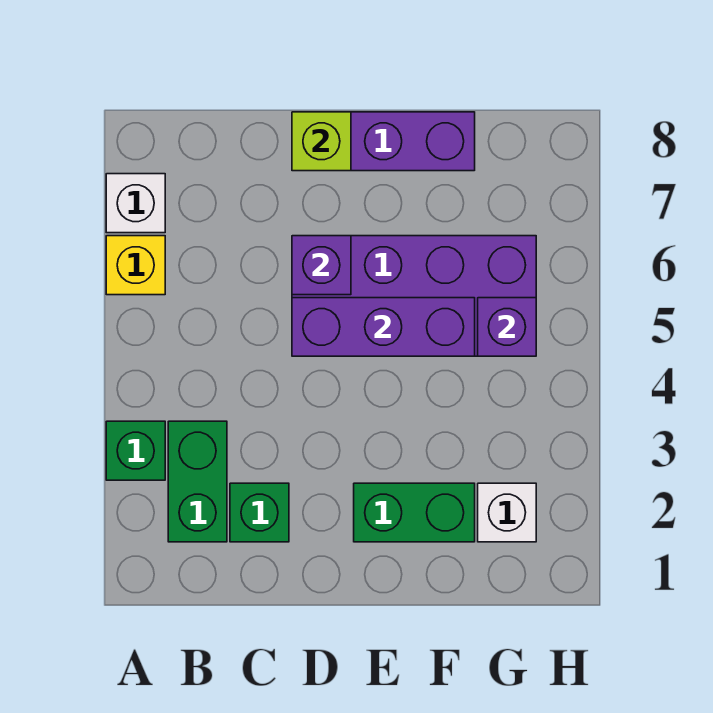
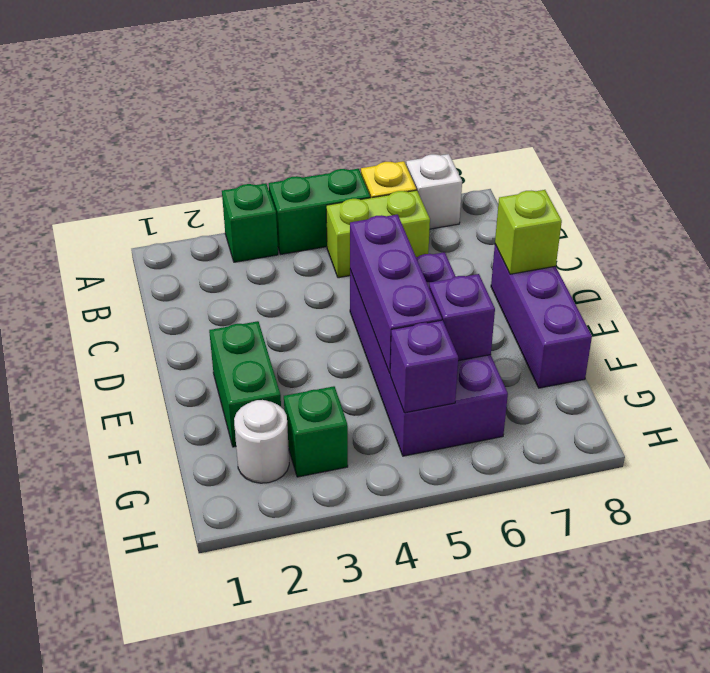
green 1x2 brick [168,421,227,542] -> green 1x2 brick moved to [269,169,370,254]
none -> lime 1x2 brick [326,190,430,278]
green 1x1 brick [230,483,289,542] -> green 1x1 brick moved to [284,386,348,477]
purple 1x1 brick [292,236,351,295] -> purple 1x1 brick moved to [429,274,495,361]
white 1x1 brick [478,483,536,542] -> white 1x1 round brick [234,400,289,483]

